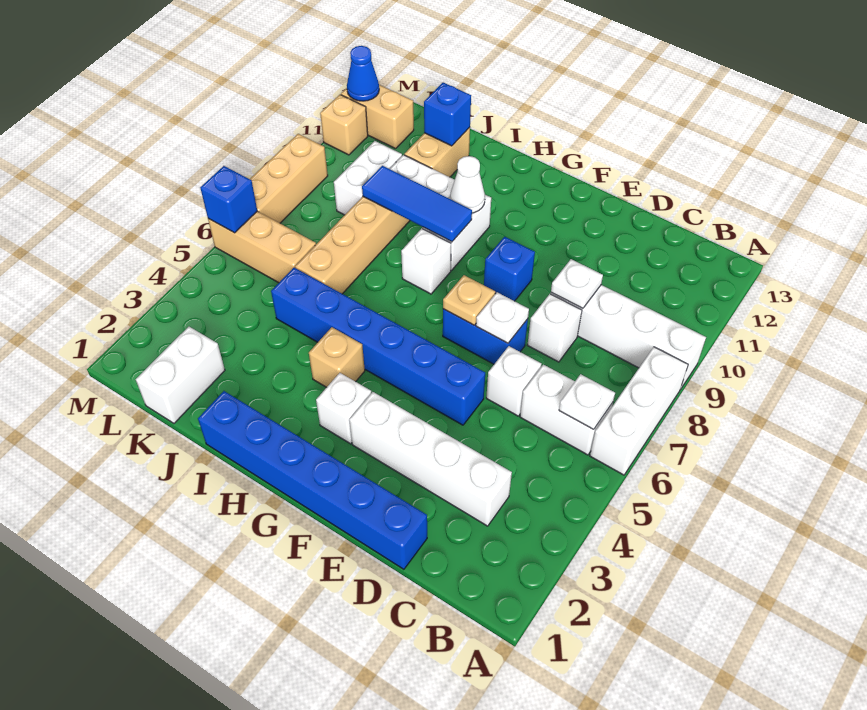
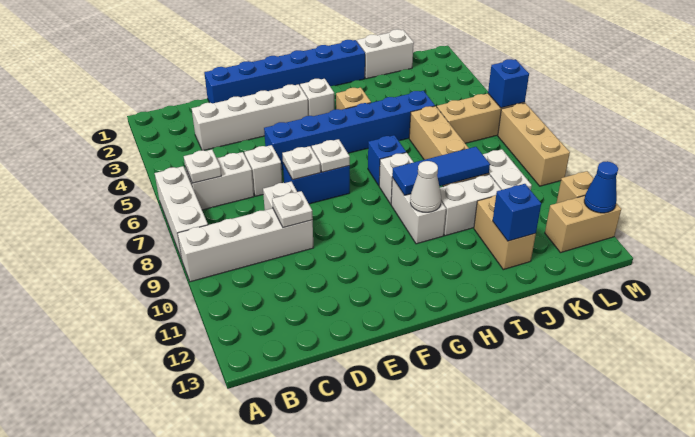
tan 1x1 plate [443,275,495,325] -> white 1x1 plate [312,139,350,172]
blue 1x1 brick [484,237,535,301] -> blue 1x1 brick moved to [368,135,406,185]
white 1x2 brick [136,327,225,423] -> white 1x2 brick turned to [357,29,414,79]

